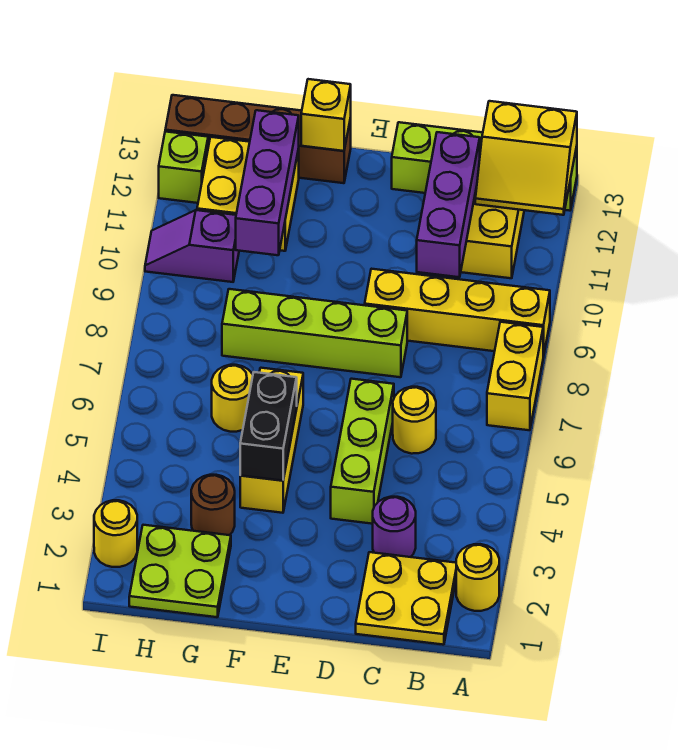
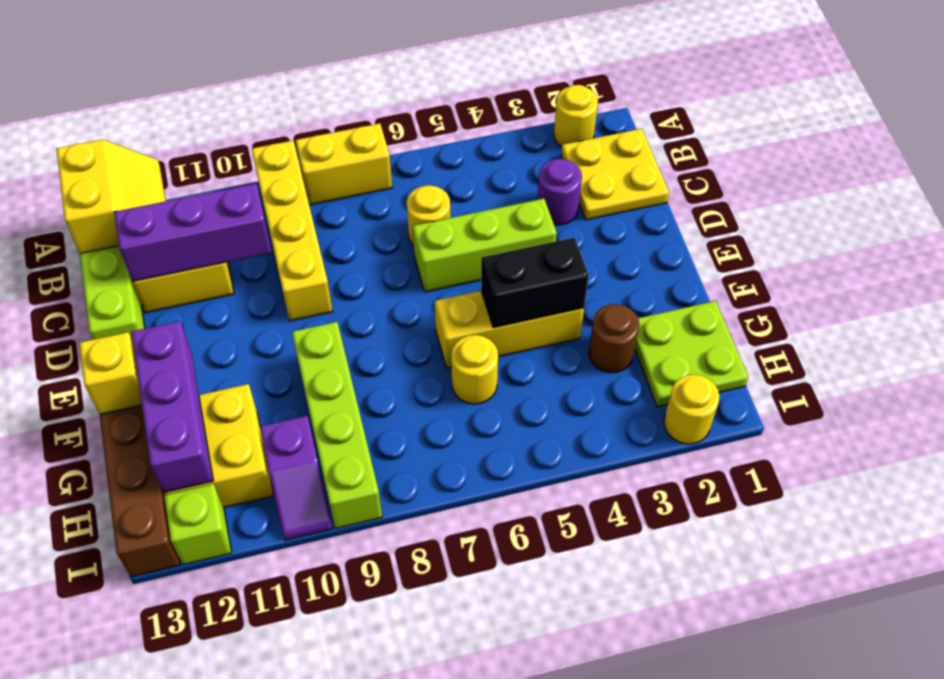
lime 1x4 brick [222,289,407,377] -> lime 1x4 brick moved to [292,322,382,529]
purple 1x3 brick [236,110,299,255] -> purple 1x3 brick turned to [131,321,213,493]

